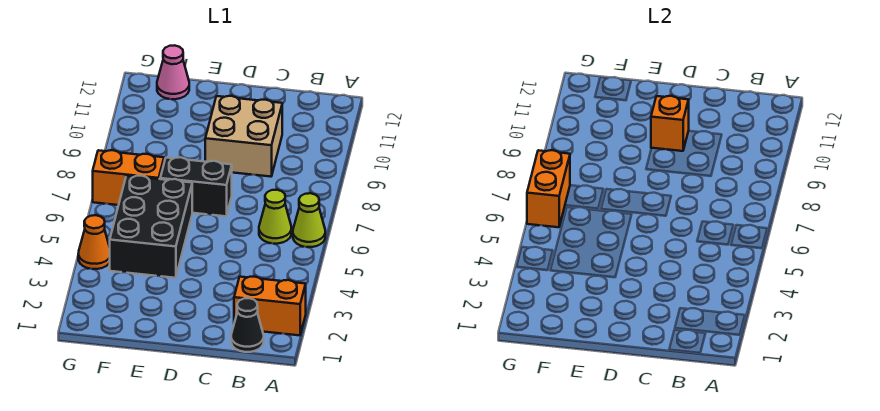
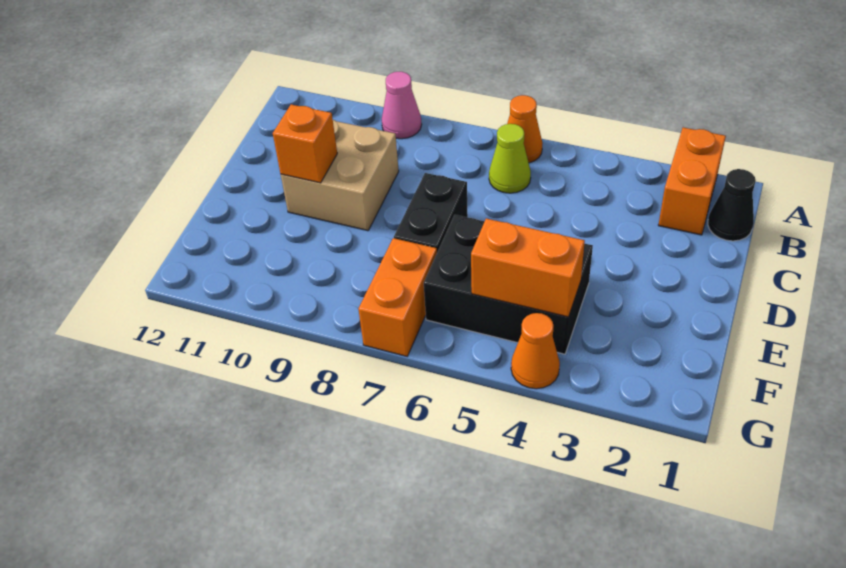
lime 1x1 cone [293,193,325,247] -> orange 1x1 cone [507,95,543,163]
pink 1x1 cone [157,45,189,99] -> pink 1x1 cone moved to [382,72,422,139]
orange 1x2 brick [527,150,570,227] -> orange 1x2 brick moved to [471,219,585,317]

